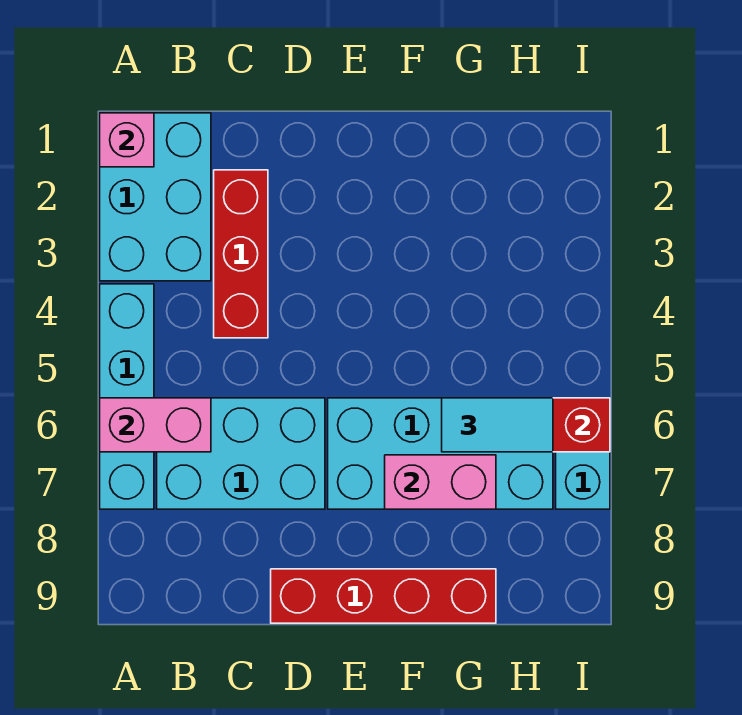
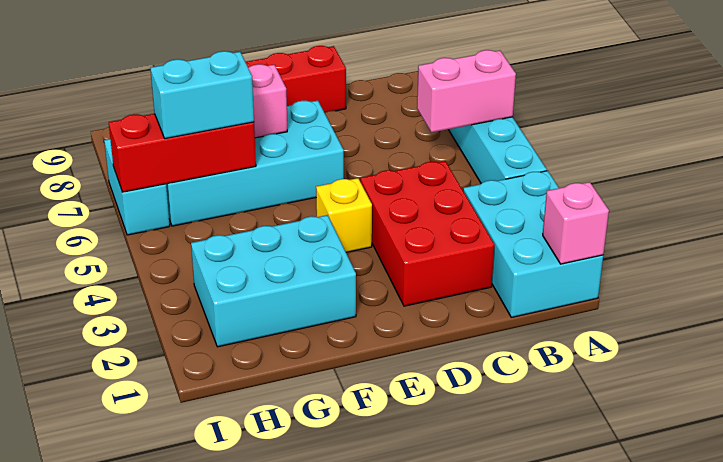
cyan 2x3 brick [157,398,325,509] -> cyan 2x3 brick moved to [191,215,356,347]
red 1x3 brick [214,170,268,338] -> red 2x3 brick [360,161,495,306]
none -> yellow 1x1 brick [316,178,372,252]
cyan 1x2 tile [442,398,553,452] -> cyan 1x2 brick [150,51,254,139]

